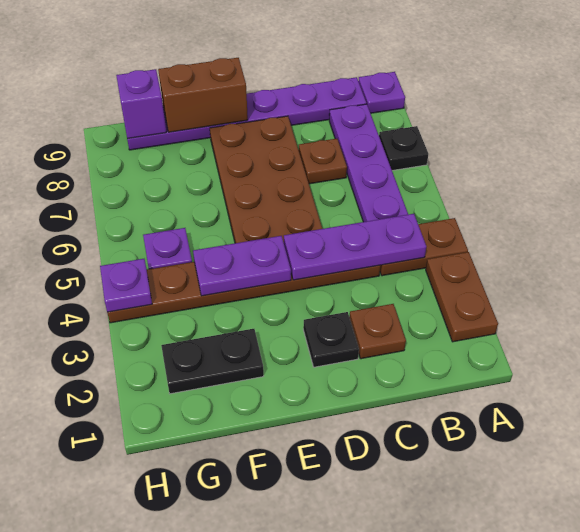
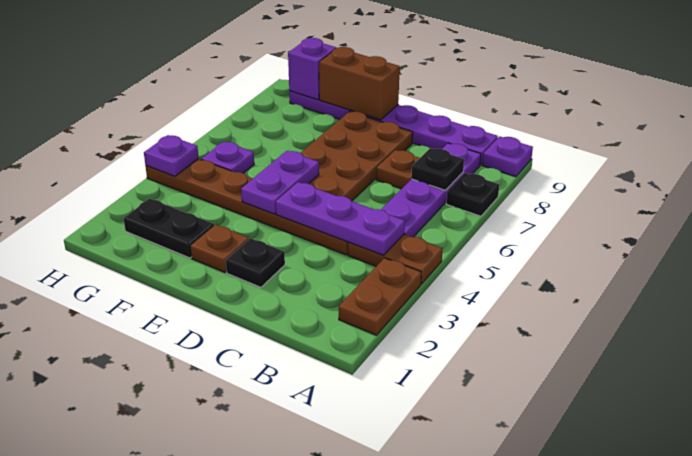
none -> black 1x1 plate [411,148,464,190]
brown 1x1 plate [349,304,406,359] -> brown 1x1 plate moved to [191,225,249,272]
purple 1x2 plate [193,236,291,296] -> purple 1x2 plate turned to [241,151,319,214]

